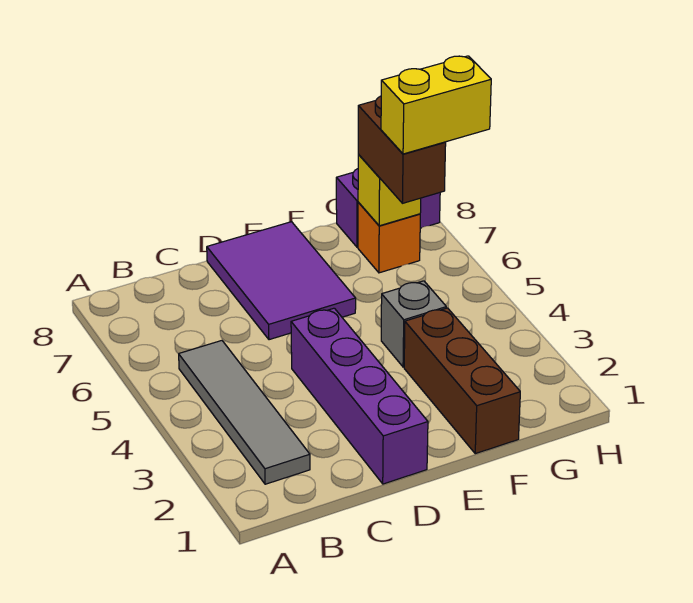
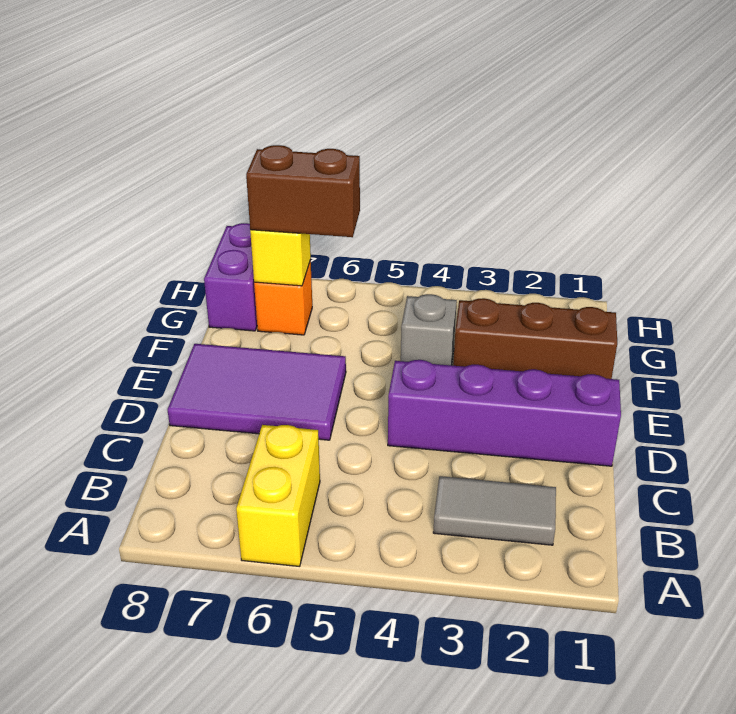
grey 1x4 tile [179,341,310,484] -> grey 1x2 tile [433,476,556,545]
yellow 1x2 brick [381,56,491,154] -> yellow 1x2 brick moved to [236,425,320,567]

